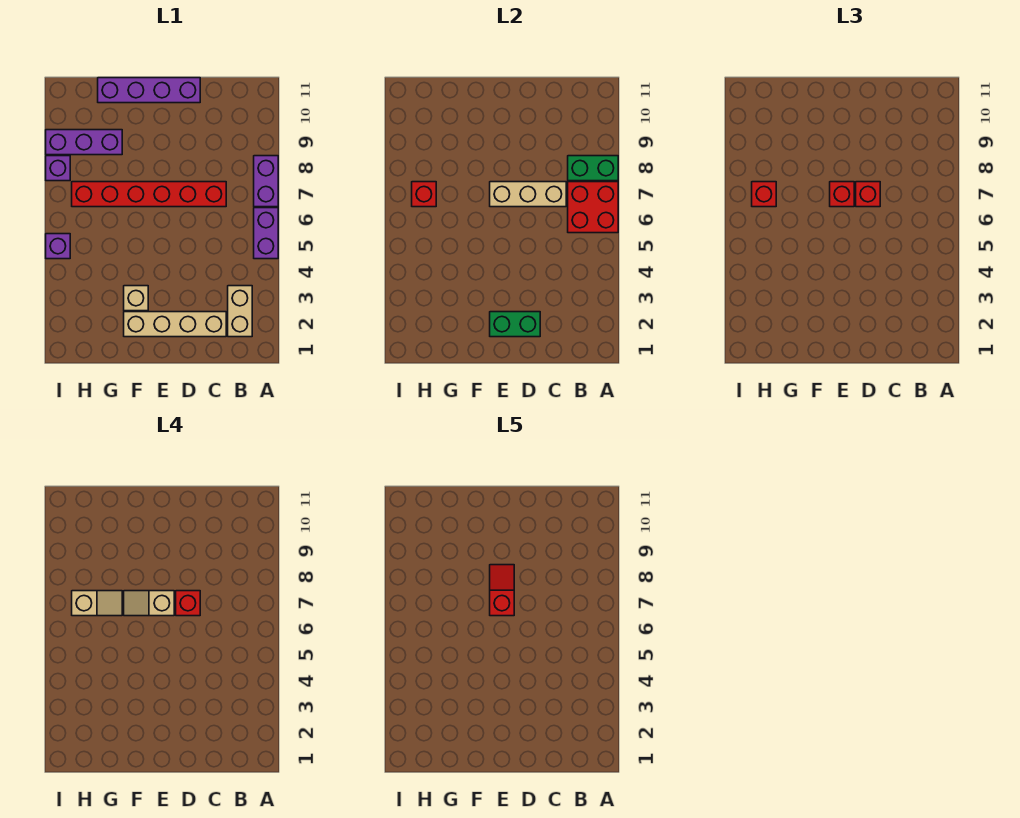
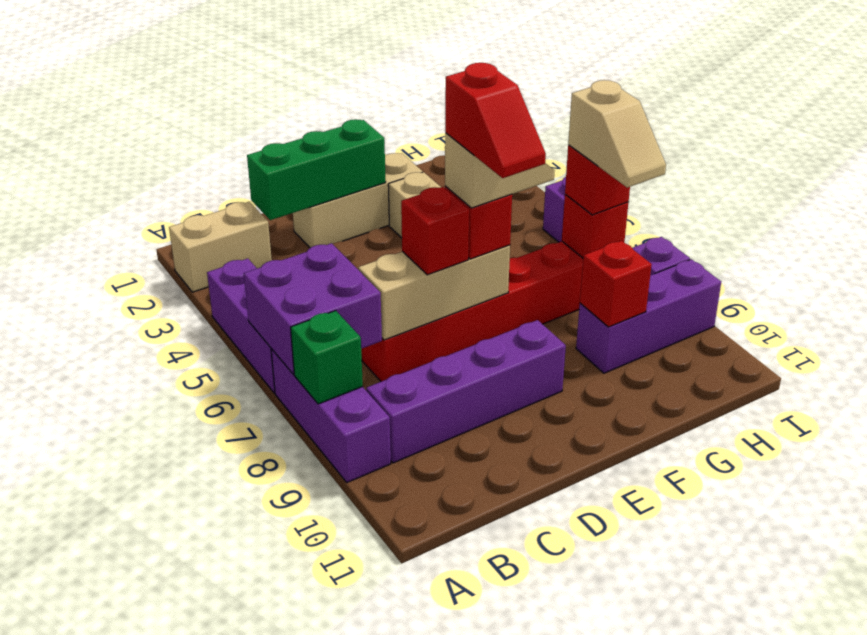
purple 1x2 brick [254,208,278,259] -> purple 1x3 brick [207,259,275,393]
red 2x2 brick [568,182,618,233] -> purple 2x2 brick [244,243,382,375]
purple 1x2 brick [254,156,278,207] -> purple 1x3 brick [271,349,391,482]
green 1x2 brick [568,156,618,181] -> green 1x1 brick [291,311,363,404]
tan 1x2 brick [228,286,252,337] -> tan 1x2 brick turned to [169,202,272,292]
tan 1x4 brick [124,312,226,337] -> tan 1x3 brick [293,153,423,248]
green 1x2 brick [490,312,540,337] -> green 1x3 brick [247,119,386,220]
red 1x1 brick [176,591,200,616] -> red 1x1 brick moved to [580,241,652,327]
purple 1x4 brick [98,78,200,103] -> purple 1x4 brick moved to [366,320,566,463]
tan 1x2 slope [72,591,122,616] -> tan 1x2 slope turned to [568,80,666,188]

